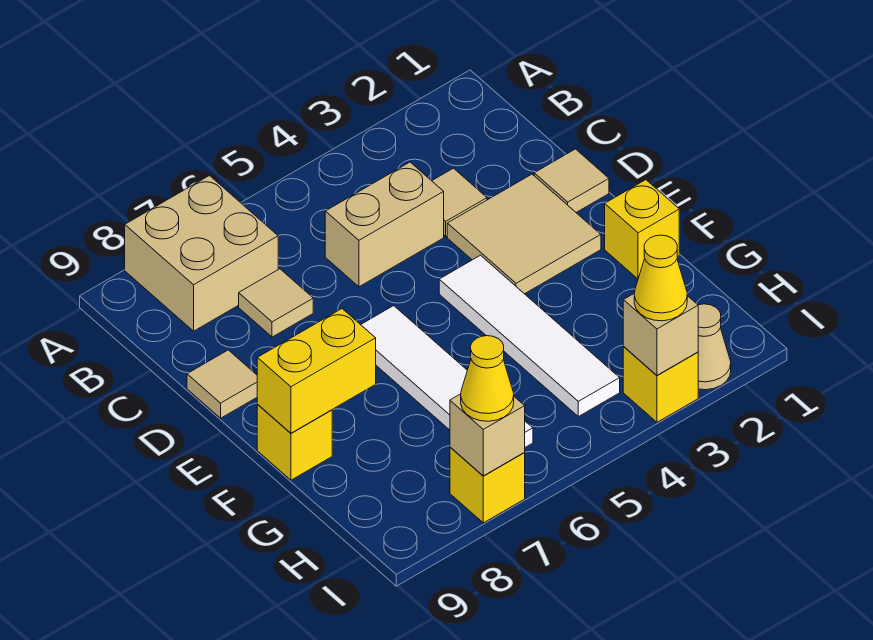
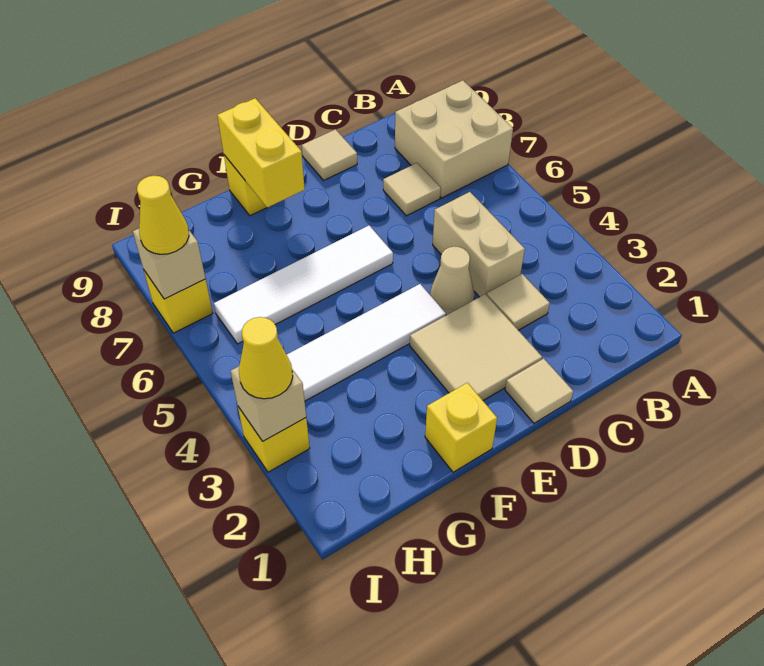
tan 1x1 cone [698,304,731,390] -> tan 1x1 cone moved to [430,246,474,315]

